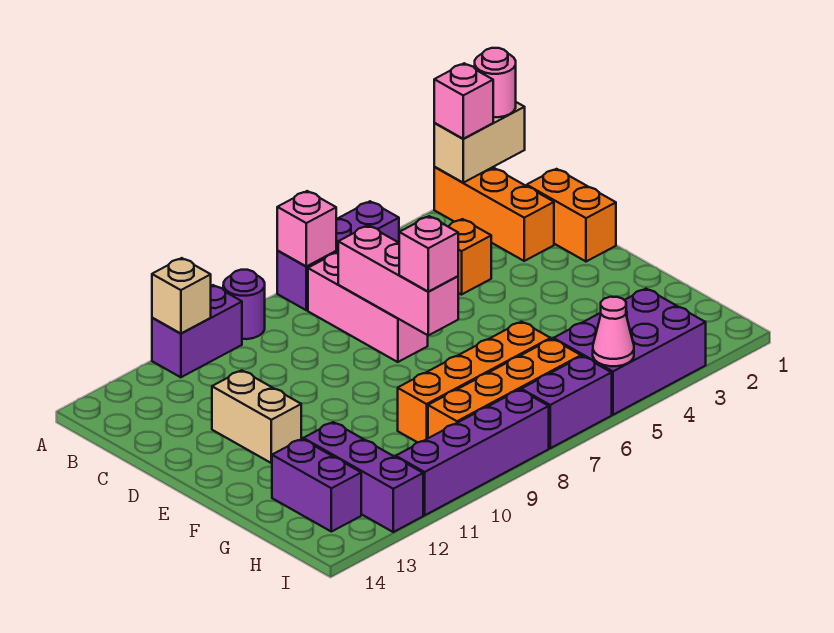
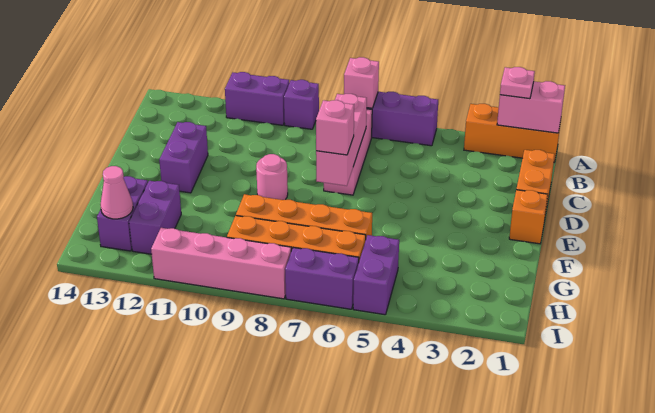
tan 1x2 brick [434,102,525,183] -> pink 1x2 brick [497,81,565,133]
pink 1x1 round brick [475,48,516,117] -> pink 1x1 round brick moved to [256,154,288,200]
orange 1x3 brick [434,167,554,261] -> orange 1x3 brick turned to [464,104,561,162]
pink 1x1 brick [434,63,493,139] -> pink 1x1 plate [500,67,535,99]
purple 1x1 round brick [223,270,265,339] -> purple 1x1 brick [284,80,319,129]
tan 1x1 brick [152,258,211,334] -> none
orange 1x1 brick [448,219,491,295] -> orange 1x1 brick moved to [509,190,548,244]
tan 1x2 brick [212,370,301,463] -> purple 1x2 brick [159,122,208,193]
purple 1x3 brick [303,422,423,532] -> purple 1x2 brick [129,181,181,254]
purple 2x3 brick [554,289,706,415] -> purple 1x2 brick [353,235,399,315]
pink 1x1 cone [593,297,634,366] -> pink 1x1 cone moved to [101,166,133,219]
purple 1x4 brick [396,390,549,515] -> pink 1x4 brick [151,228,291,299]

